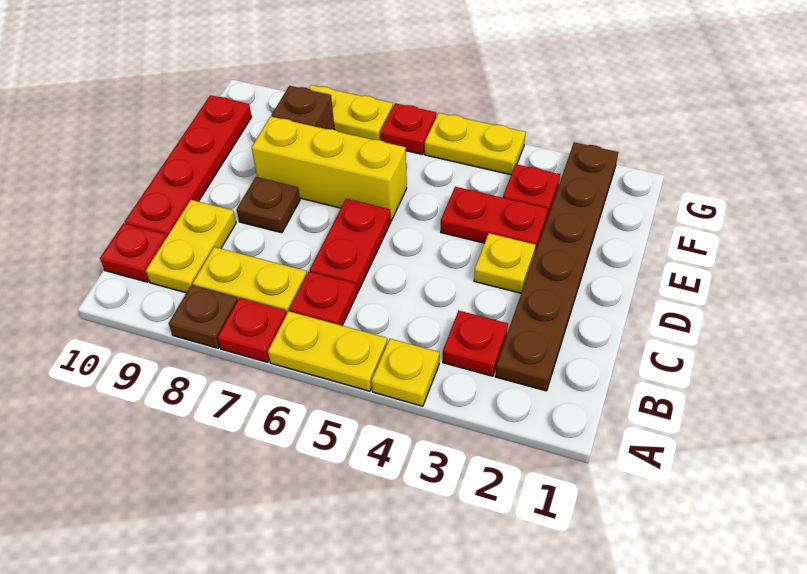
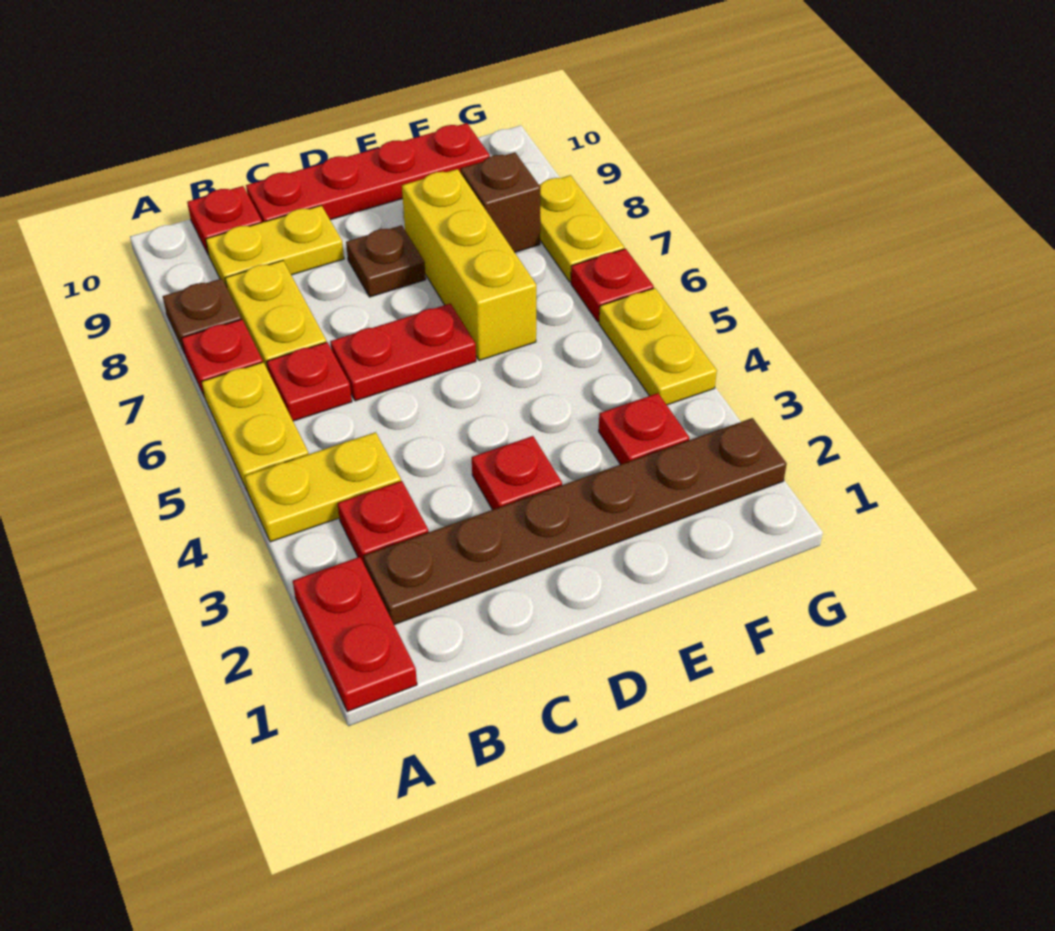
yellow 1x1 plate [372,339,439,406] -> yellow 1x2 plate [245,432,401,542]
yellow 1x1 plate [474,233,536,293] -> red 1x1 plate [472,436,562,510]
red 1x2 plate [441,187,548,253] -> red 1x2 plate moved to [293,557,417,712]

